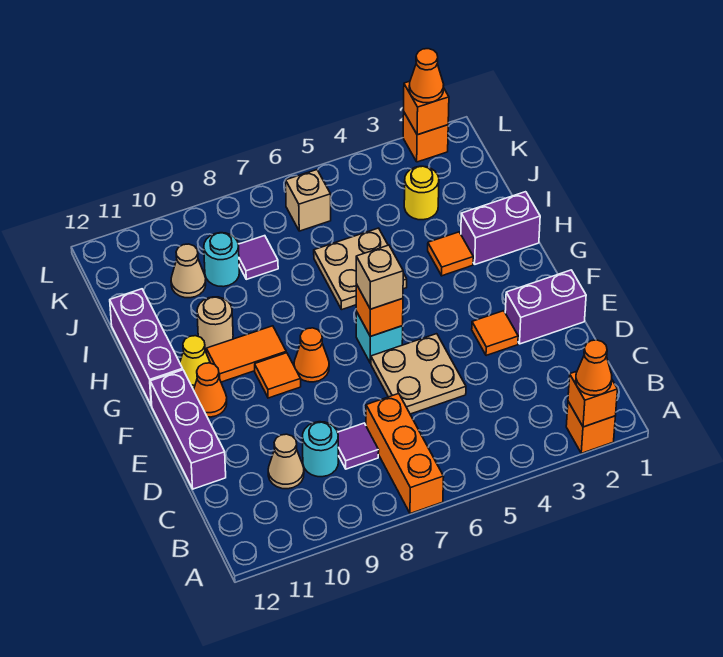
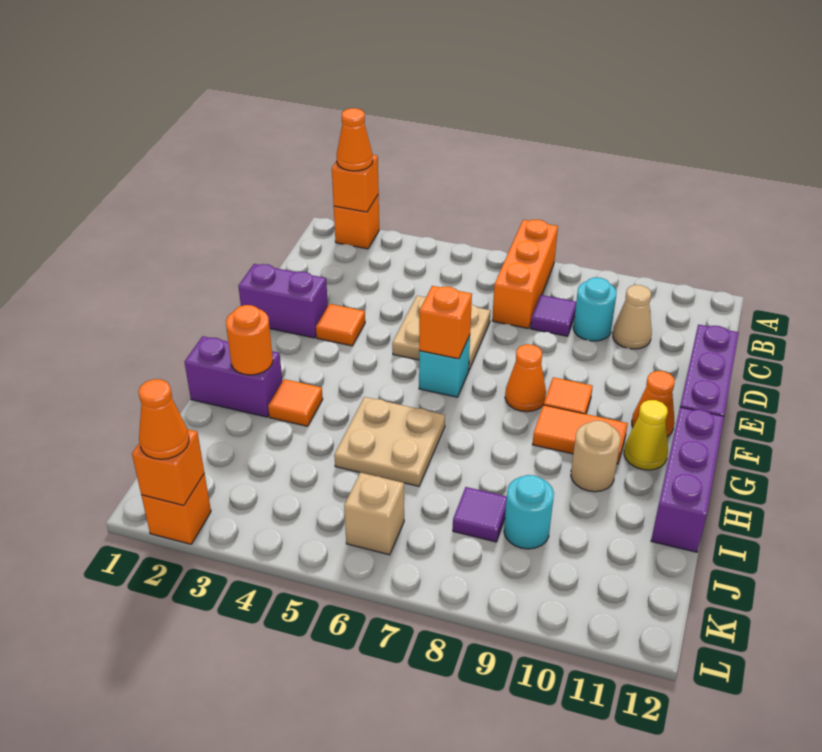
tan 1x1 brick [356,245,403,309] -> none
none -> orange 1x1 round brick [226,305,273,375]
yellow 1x1 round brick [404,166,439,220] -> none
tan 1x1 cone [171,244,206,298] -> none

